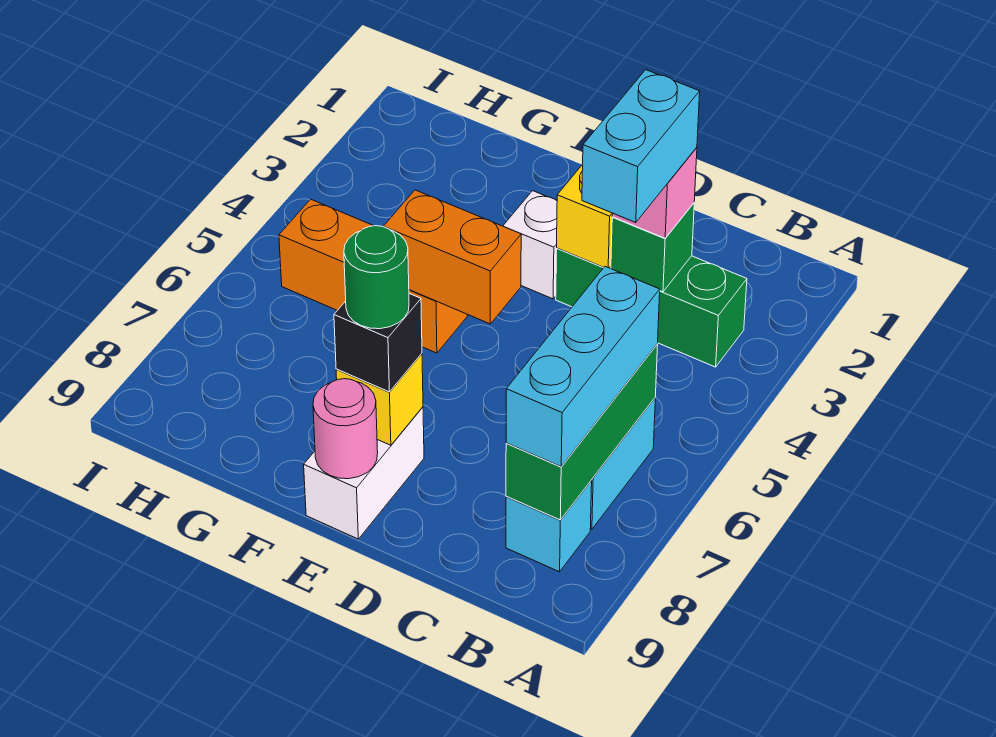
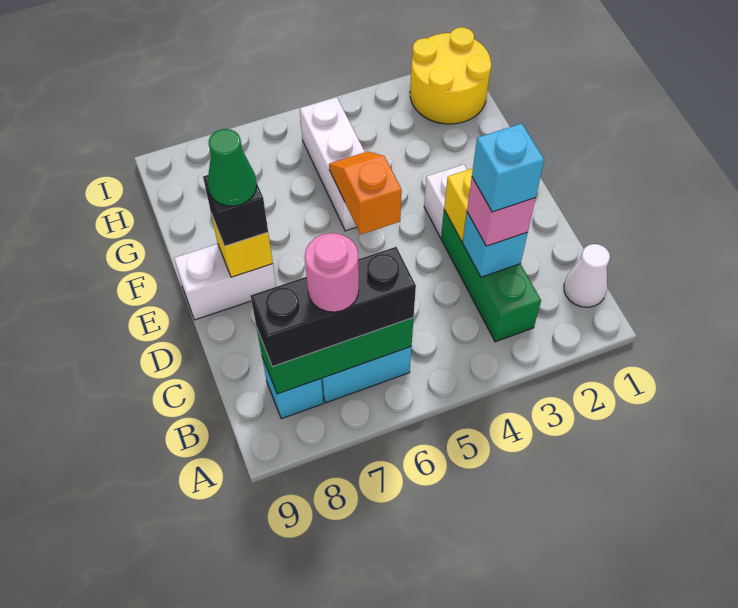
none -> white 1x1 cone [564,244,610,307]
cyan 1x3 brick [506,267,660,467] -> black 1x3 brick [251,247,416,367]
green 1x1 brick [611,203,694,292] -> cyan 1x1 brick [463,212,528,277]
cyan 1x2 brick [582,70,700,223] -> cyan 1x1 brick [472,124,544,212]
orange 1x2 brick [383,190,521,324] -> orange 1x2 slope [329,151,402,234]
green 1x1 round brick [344,226,409,329] -> green 1x1 cone [208,129,257,206]
pink 1x1 round brick [313,379,378,479] -> pink 1x1 round brick moved to [305,233,359,312]
orange 1x3 brick [279,199,467,353] -> white 1x3 brick [300,97,365,231]
none -> yellow 2x2 round brick [410,27,491,124]

